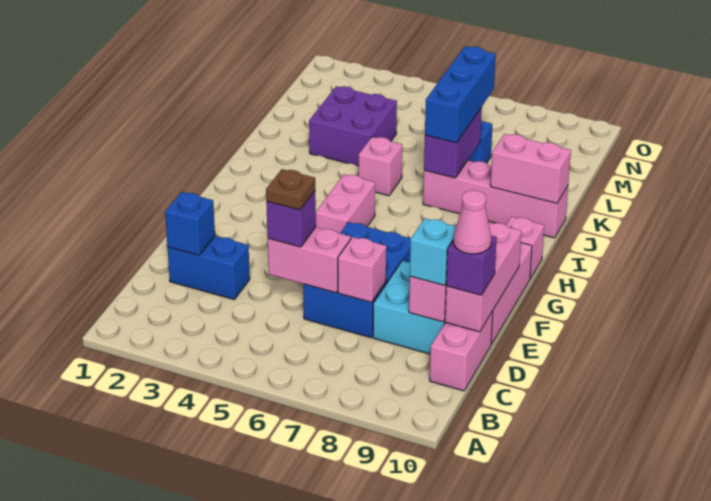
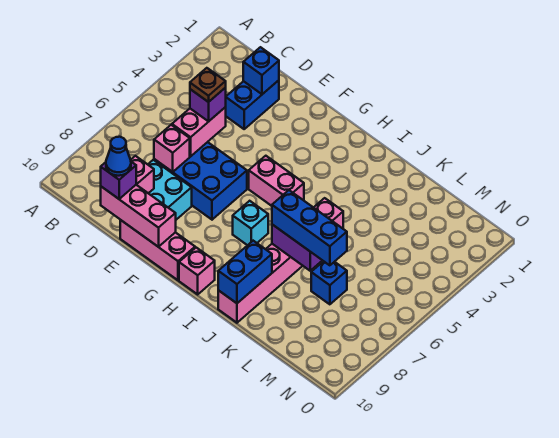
pink 1x2 brick [430,311,493,391] -> none
cyan 1x1 brick [410,218,456,285] -> cyan 1x1 brick moved to [233,201,268,245]
pink 1x1 cone [453,190,491,254] -> blue 1x1 cone [106,137,131,176]
pink 1x2 brick [491,134,571,203] -> blue 1x2 brick [218,241,272,303]
purple 2x2 brick [309,86,397,166] -> none

